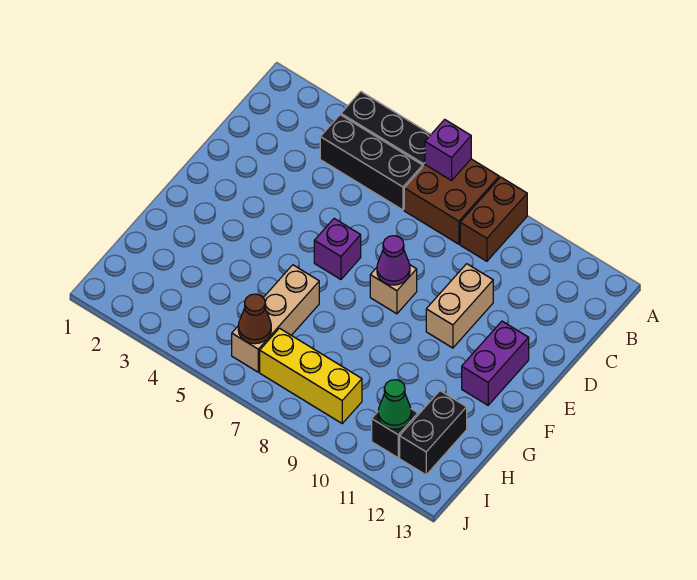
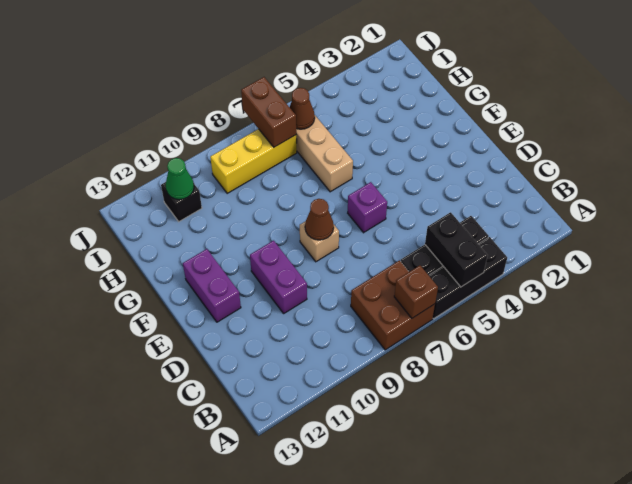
purple 1x1 brick [425,119,471,181] -> brown 1x1 brick [394,266,438,318]
brown 1x2 brick [460,177,527,261] -> brown 1x2 brick moved to [241,77,296,147]
tan 1x2 brick [426,264,493,348] -> purple 1x2 brick [250,241,307,313]
purple 1x1 cone [377,236,410,285] -> brown 1x1 cone [305,199,334,240]
black 1x2 brick [400,391,467,475] -> black 1x2 brick moved to [425,212,488,287]

